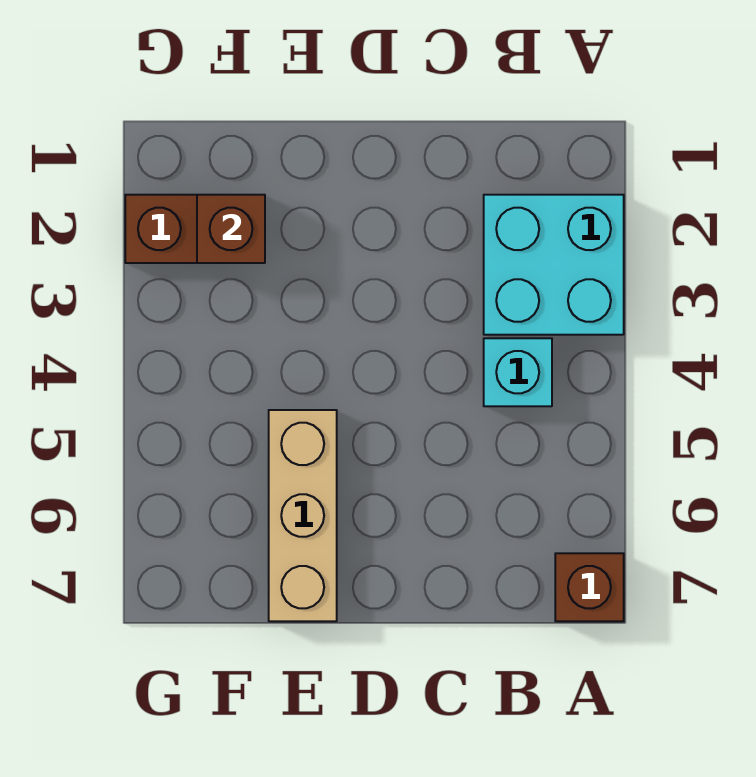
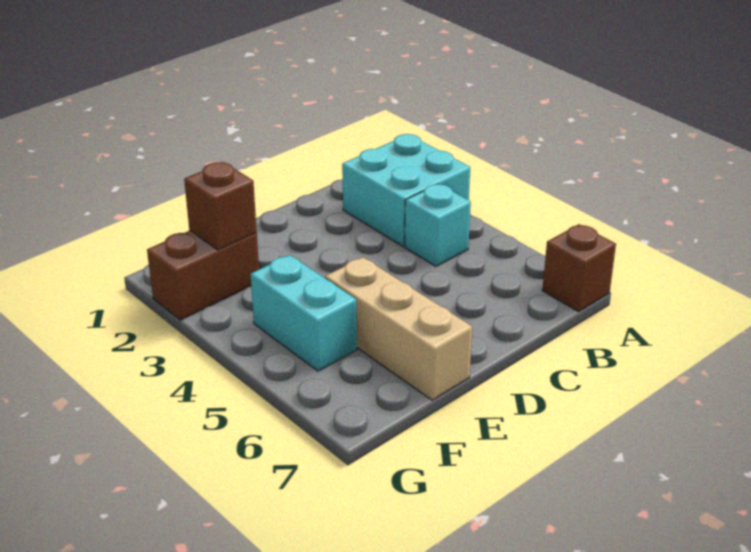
none -> cyan 1x2 brick [251,255,357,371]

